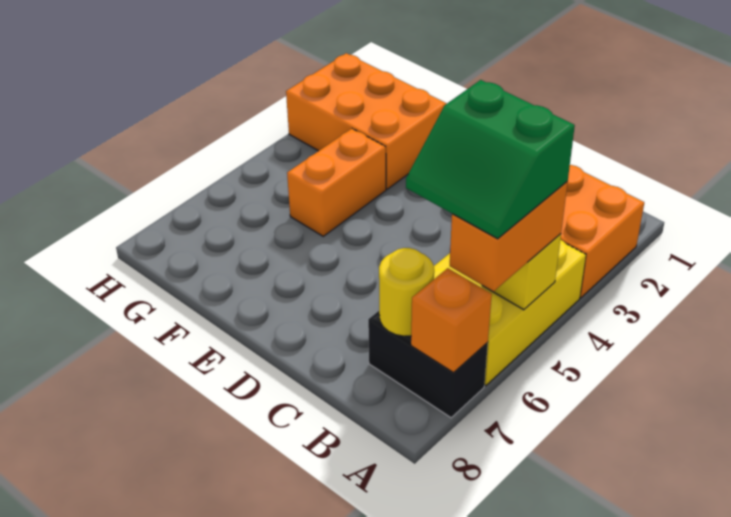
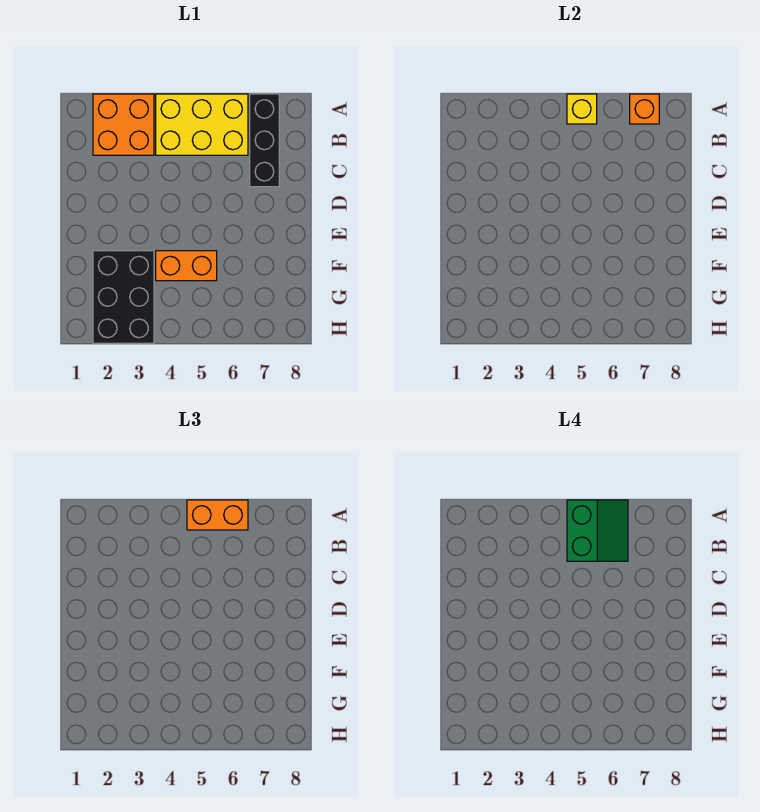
black 1x2 brick [368,311,488,418] -> black 1x3 brick [250,94,279,187]
yellow 1x1 round brick [379,248,434,336] -> none
orange 2x3 brick [286,53,447,189] -> black 2x3 brick [93,251,154,343]

